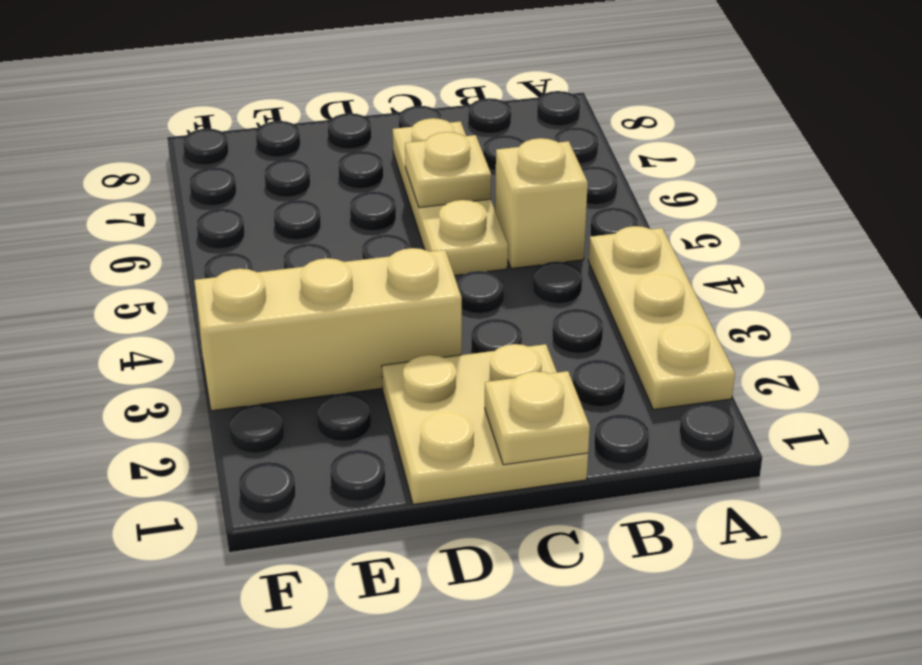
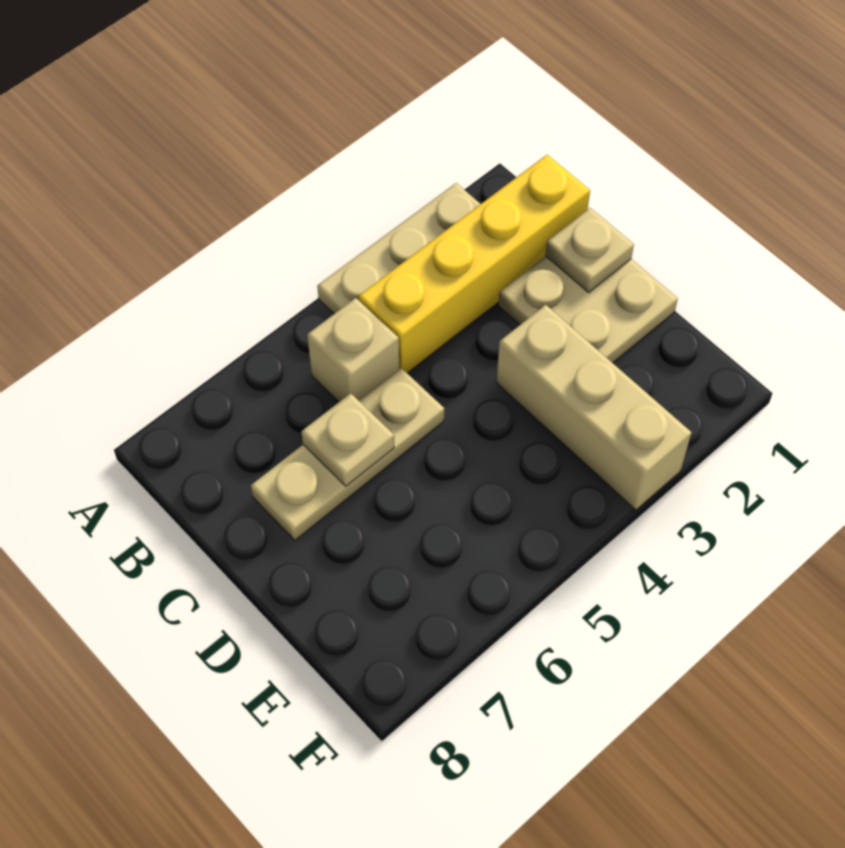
none -> yellow 1x4 brick [358,155,590,373]

